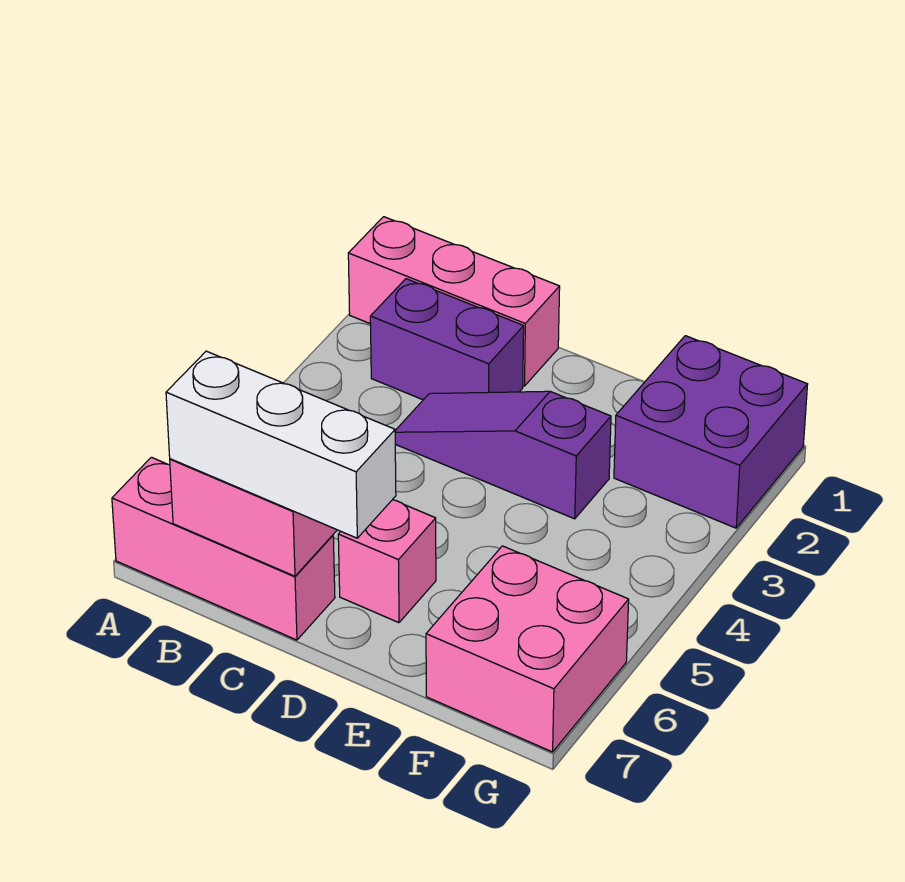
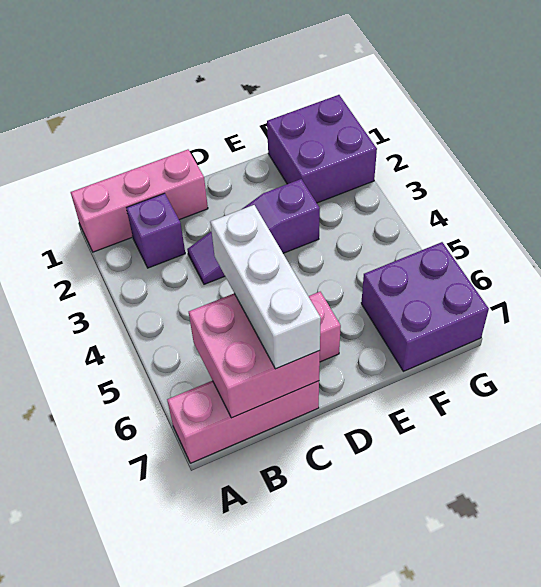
purple 1x2 brick [370,279,524,400] -> purple 1x1 brick [126,193,185,268]
white 1x3 brick [166,351,396,538] -> white 1x3 brick turned to [210,205,321,369]
pink 2x2 brick [426,546,629,752] -> purple 2x2 brick [361,242,489,371]

